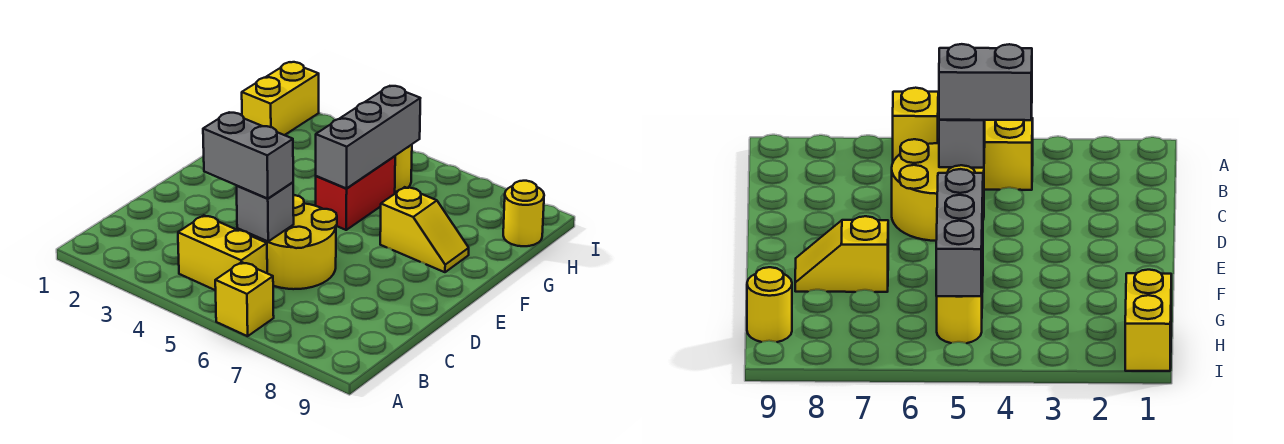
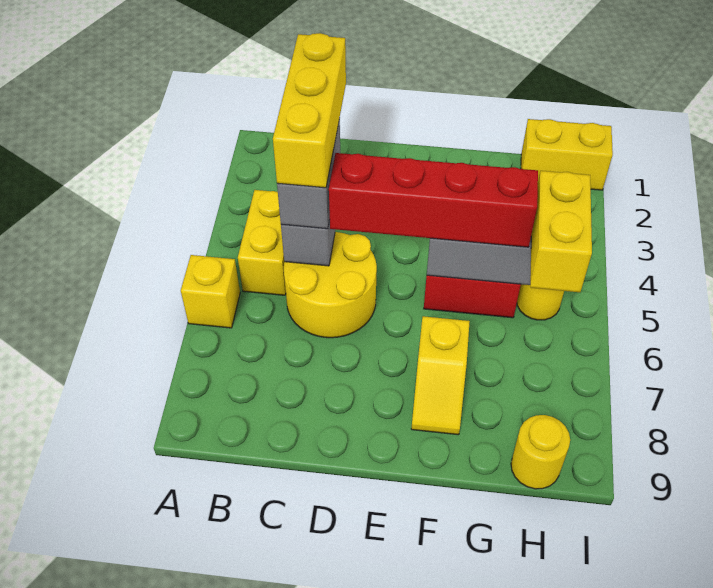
none -> yellow 1x3 brick [273,33,346,188]
none -> red 1x4 brick [329,153,538,247]
none -> yellow 1x2 brick [530,171,592,292]

